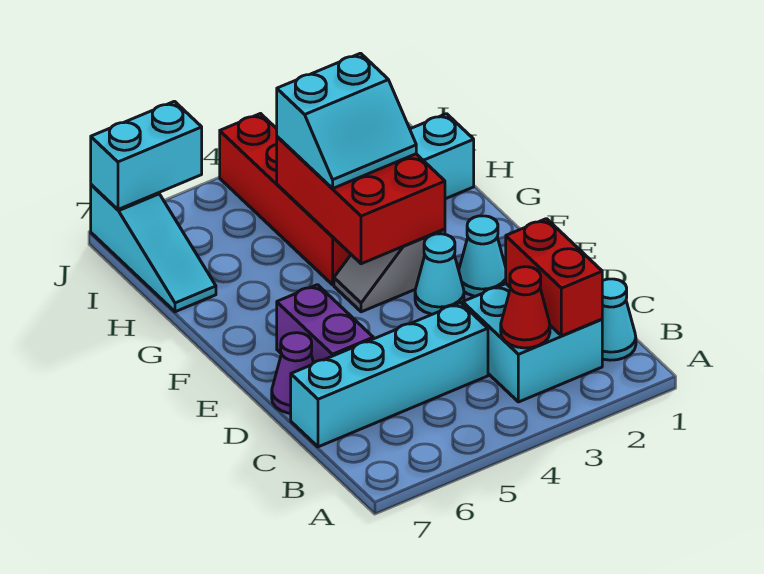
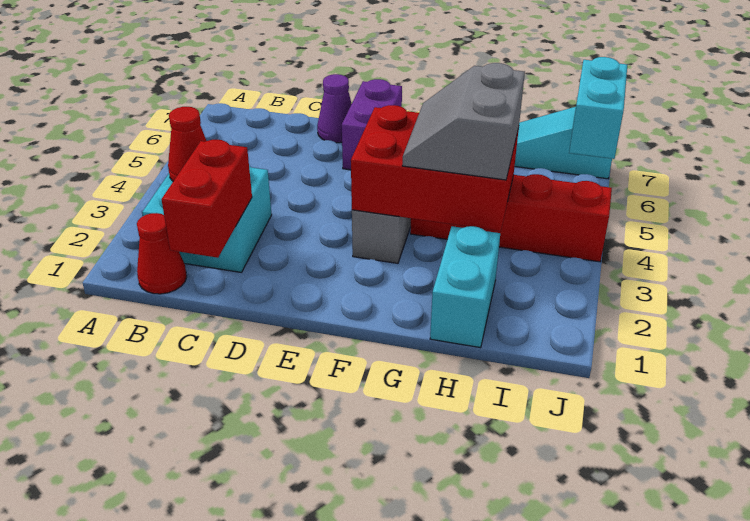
cyan 1x1 cone [602,279,636,360] -> red 1x1 cone [137,213,187,294]
red 1x2 brick [506,219,602,336] -> red 1x2 brick turned to [161,140,252,258]
cyan 1x4 brick [291,303,488,447] -> none
purple 1x2 brick [277,285,373,363] -> purple 1x2 brick turned to [342,79,402,170]
cyan 1x1 cone [459,216,506,296] -> none
cyan 1x1 cone [415,234,464,314] -> none
cyan 2x2 slope [277,53,416,189] -> grey 2x2 slope [402,63,525,180]

